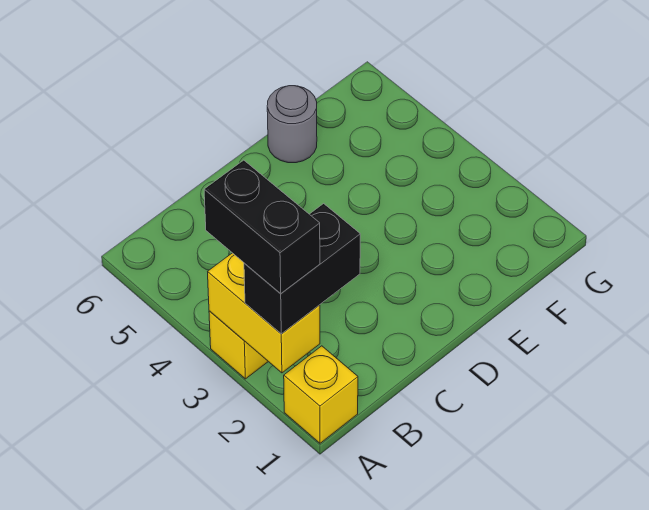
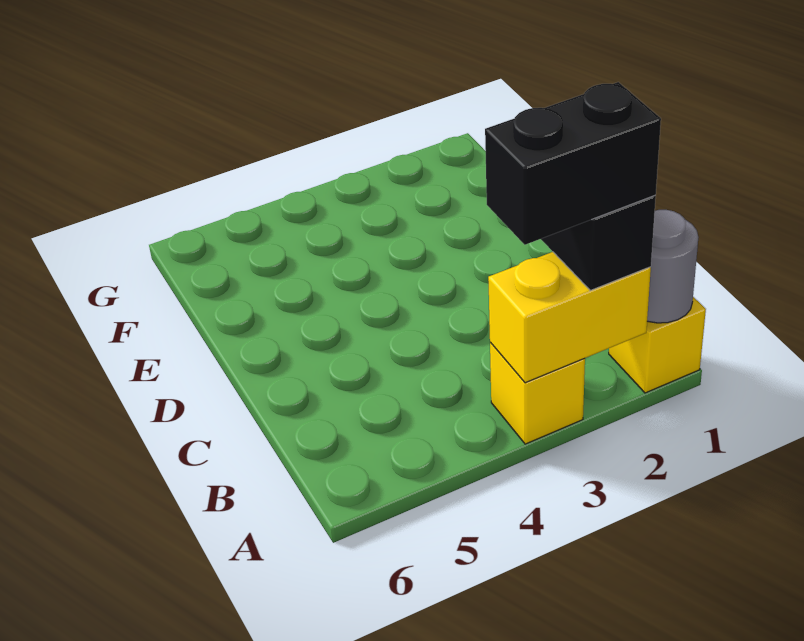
grey 1x1 round brick [267,86,317,163] -> grey 1x1 round brick moved to [647,210,698,323]

